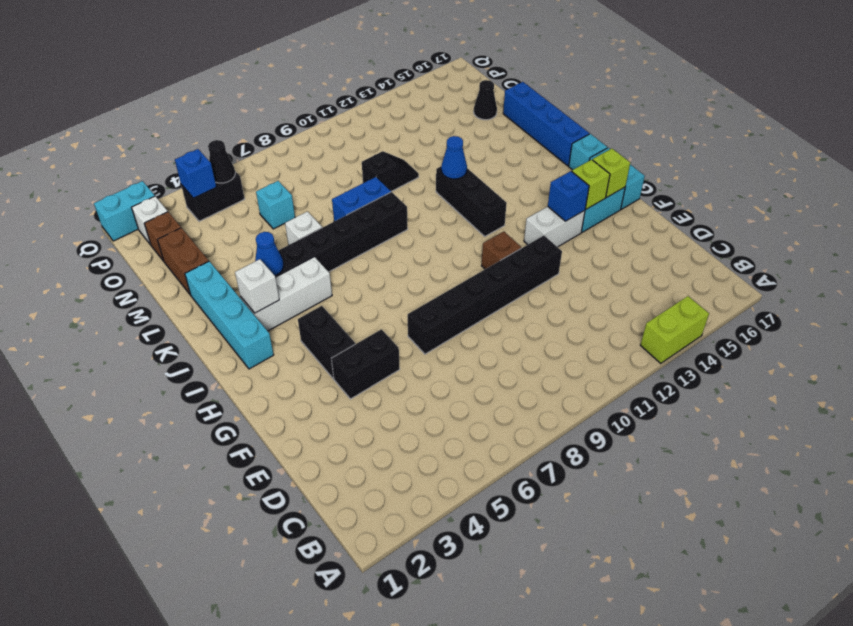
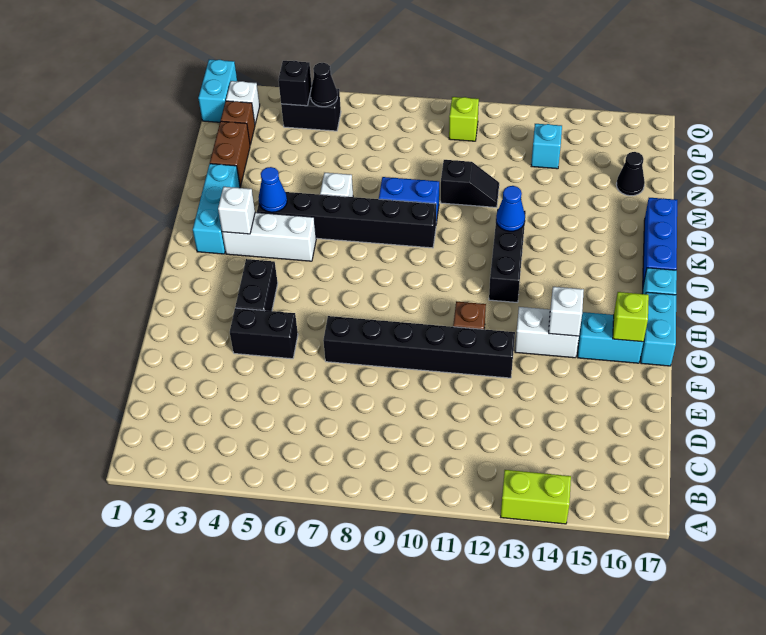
blue 1x1 brick [548,171,589,221] -> white 1x1 brick [549,287,584,336]
lime 1x1 brick [572,160,610,209] -> lime 1x1 brick moved to [449,97,479,141]
cyan 1x4 brick [185,261,274,369] -> cyan 1x3 brick [193,164,240,254]
blue 1x4 brick [503,82,589,166] -> blue 1x3 brick [643,198,677,285]
cyan 1x1 brick [256,181,295,229] -> cyan 1x1 brick moved to [531,124,562,169]
blue 1x1 brick [175,149,216,198] -> black 1x1 brick [278,61,312,106]
cyan 1x2 brick [94,181,155,241] -> cyan 1x2 brick turned to [198,60,237,122]

